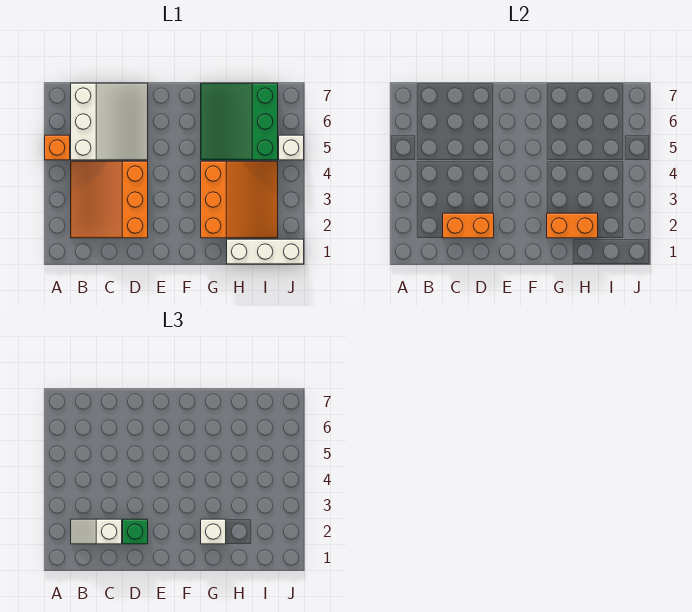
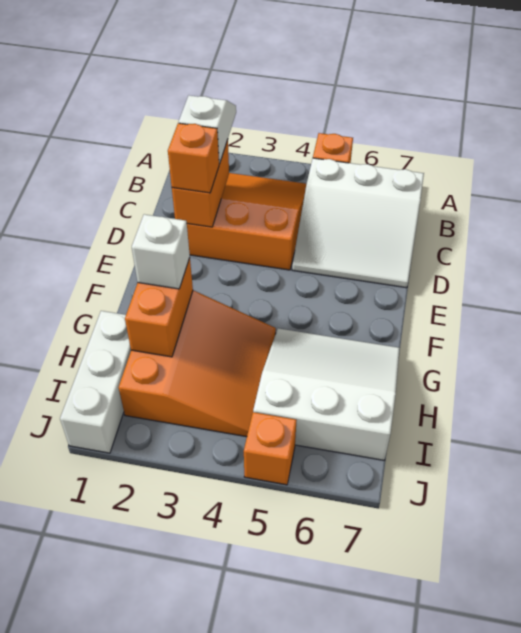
green 1x1 brick [123,519,148,544] -> orange 1x1 brick [168,123,219,193]
orange 3x3 slope [201,161,278,238] -> orange 3x3 slope turned to [119,291,276,437]
green 3x3 slope [201,83,278,160] -> white 3x3 slope [253,328,400,460]
white 1x1 brick [279,135,304,160] -> orange 1x1 brick [244,412,297,485]

